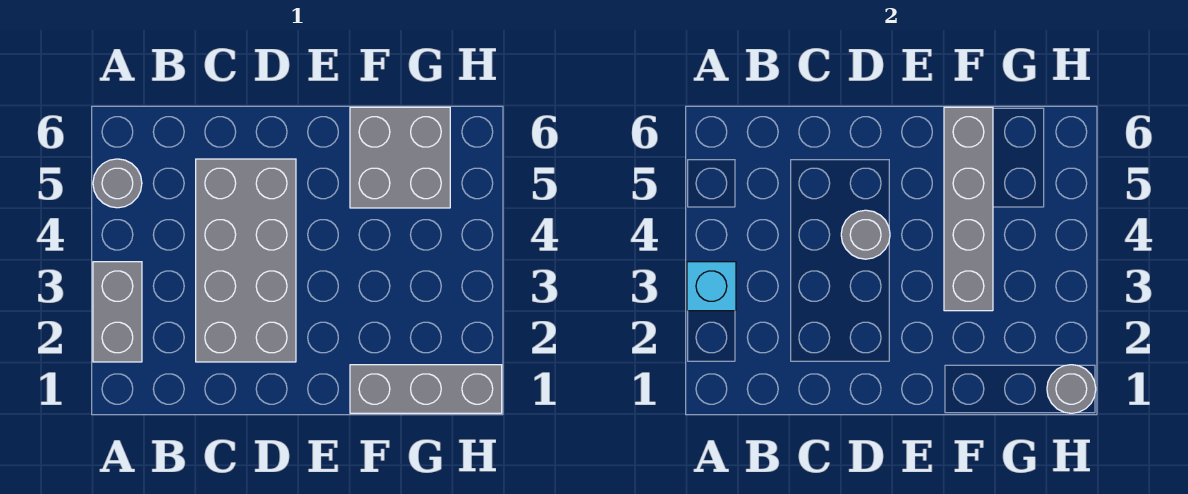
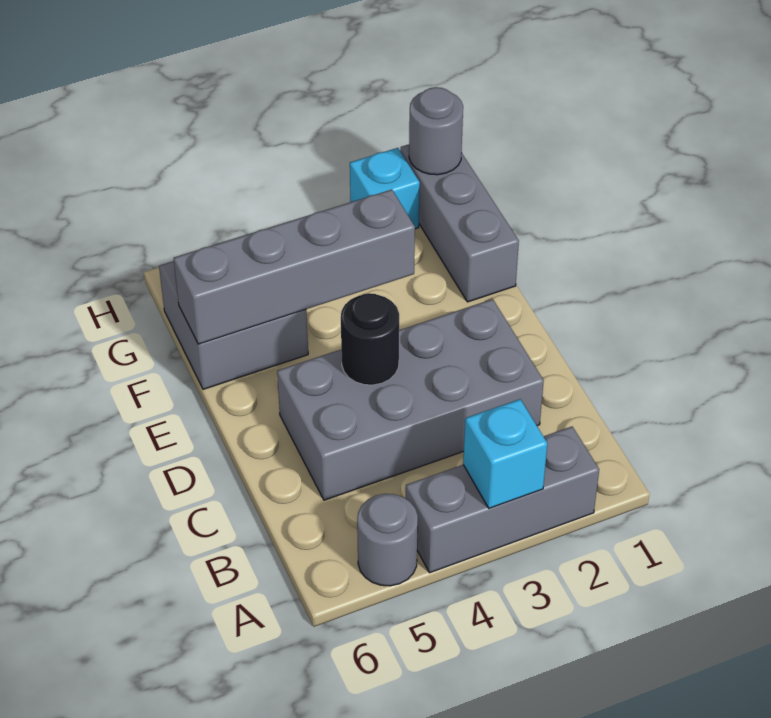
grey 1x2 brick [93,262,142,362] -> grey 1x3 brick [406,427,599,573]
grey 1x1 round brick [841,210,890,259] -> black 1x1 round brick [341,293,399,385]
none -> cyan 1x1 brick [350,148,420,229]

